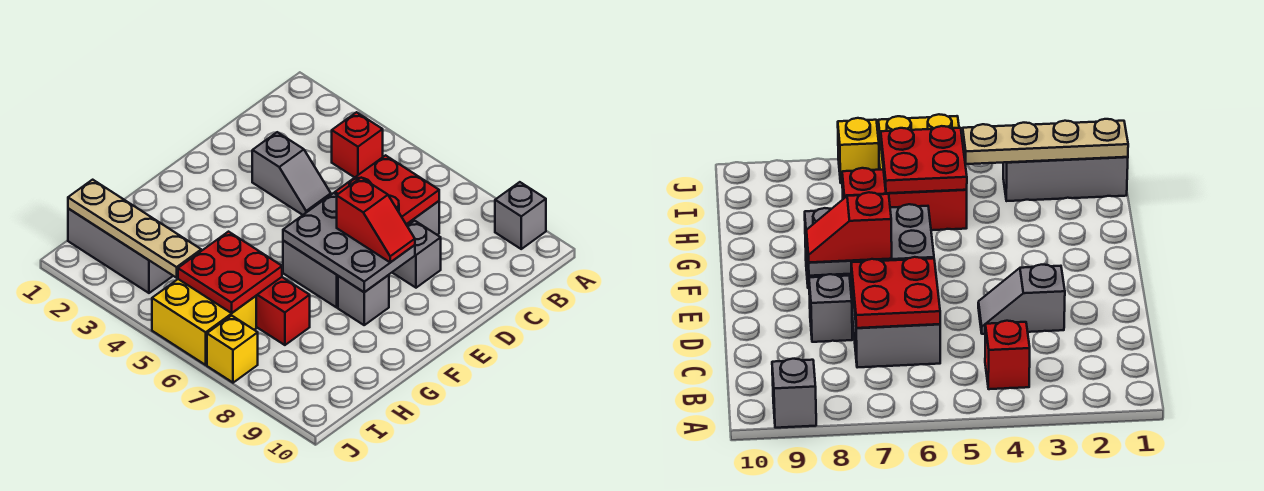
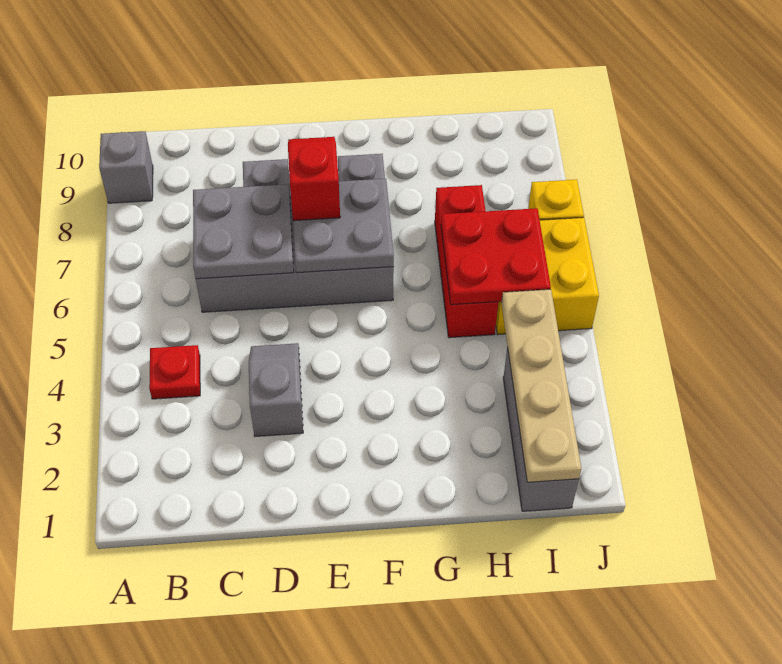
red 1x1 brick [332,112,383,178] -> red 1x1 plate [149,345,200,399]
red 2x2 plate [335,155,439,224] -> grey 2x2 plate [193,184,294,279]
grey 2x3 plate [283,193,415,292] -> grey 2x2 plate [293,179,394,273]

